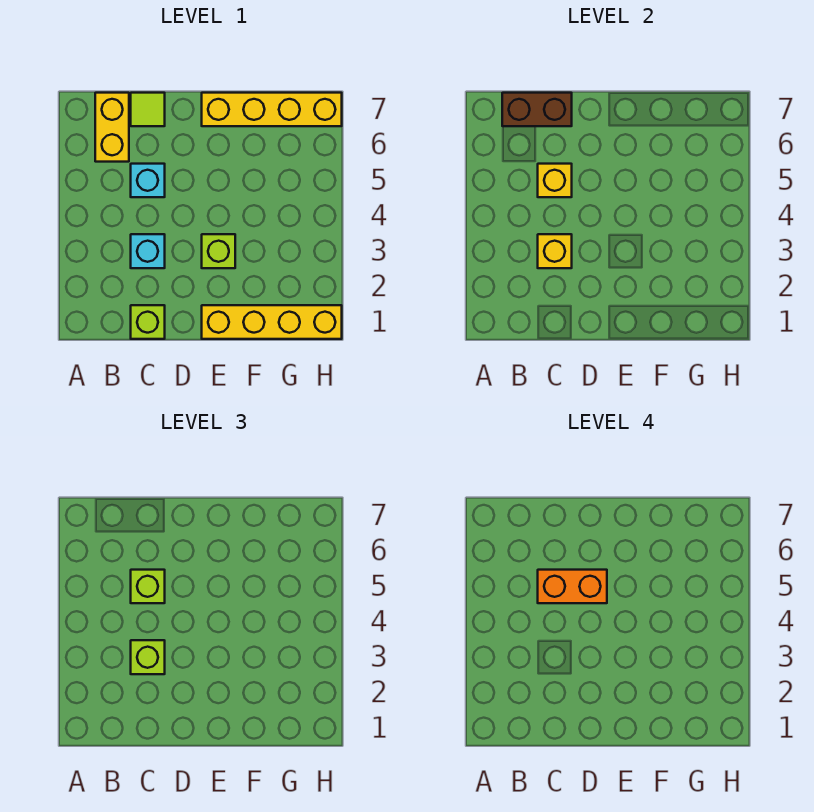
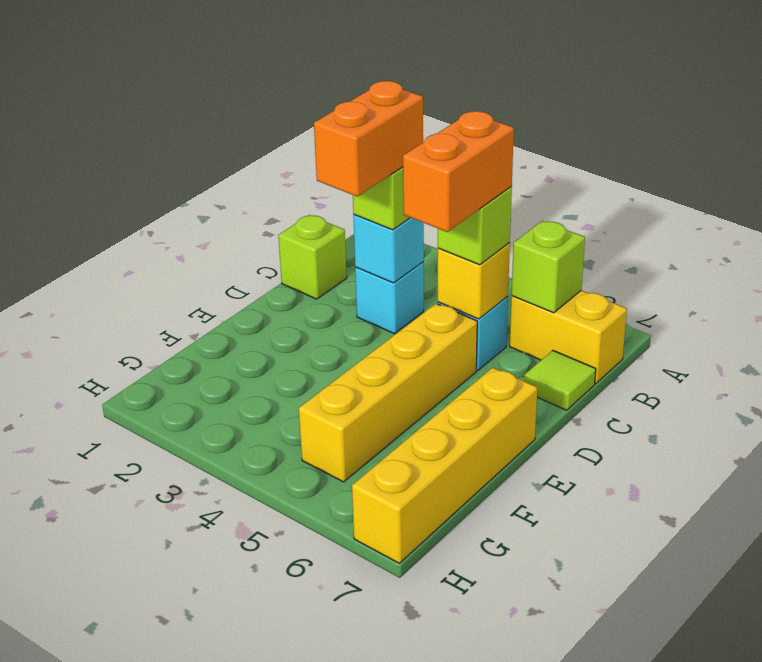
brown 1x2 brick [502,93,572,126] -> none
yellow 1x1 brick [538,234,572,268] -> cyan 1x1 brick [353,215,424,283]
none -> orange 1x2 brick [314,81,423,196]
yellow 1x4 brick [202,305,342,339] -> yellow 1x4 brick moved to [299,304,477,482]
lime 1x1 brick [202,234,235,268] -> lime 1x1 brick moved to [512,221,585,313]

